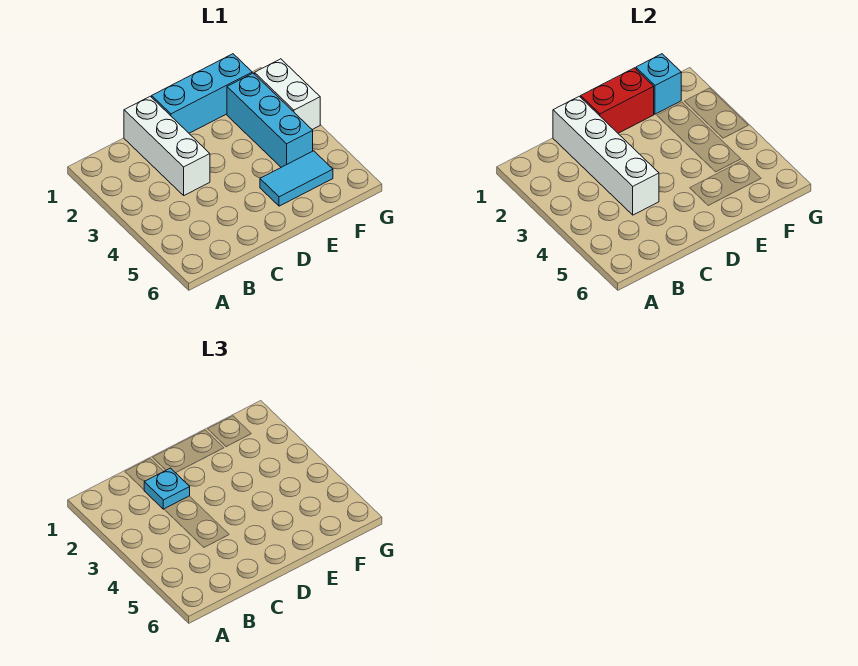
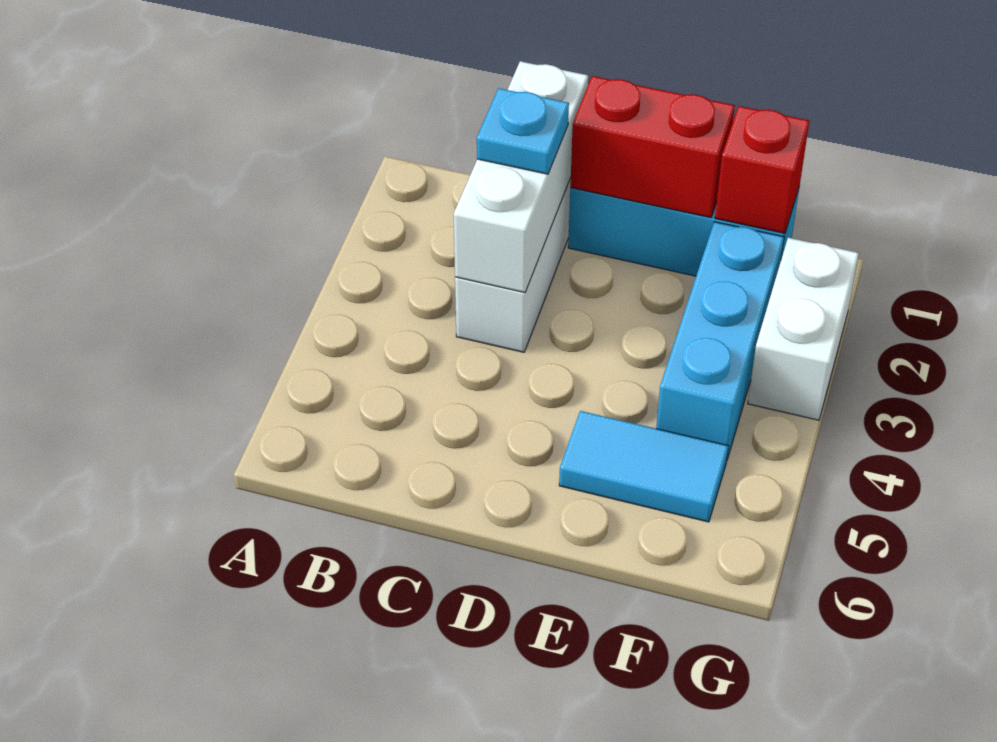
white 1x4 brick [553,96,659,215] -> white 1x3 brick [454,61,588,293]
cyan 1x1 brick [636,54,681,114] -> red 1x1 brick [715,106,809,233]

